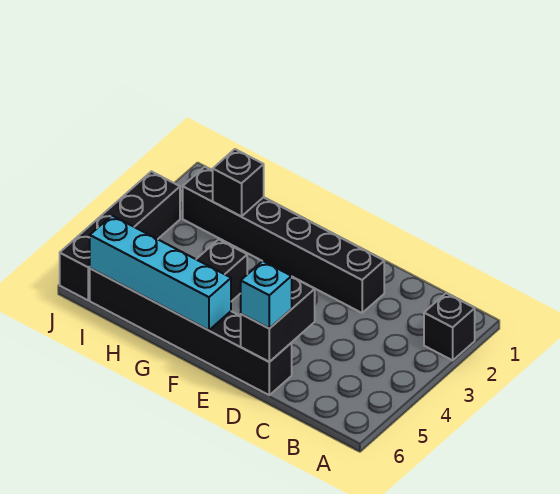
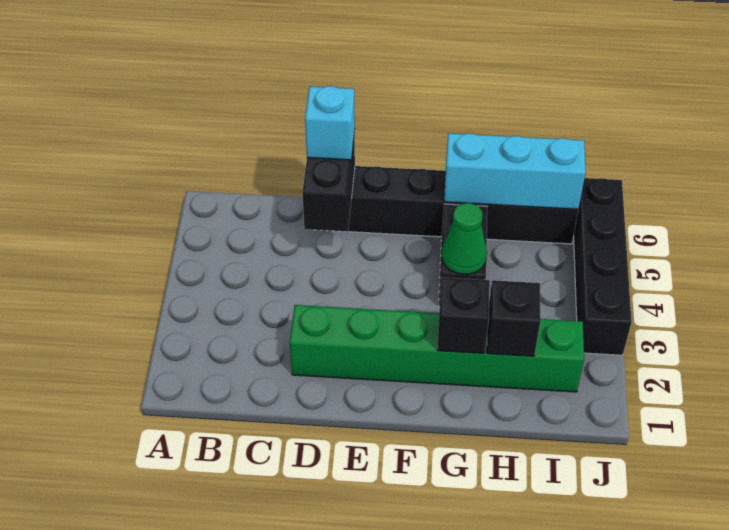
black 1x1 brick [424,293,475,360] -> black 1x1 brick moved to [438,278,490,353]
black 1x6 brick [183,167,384,313] -> green 1x6 brick [290,305,584,392]
cyan 1x4 brick [90,216,231,330] -> cyan 1x3 brick [444,133,586,209]
none -> green 1x1 cone [442,203,487,274]

